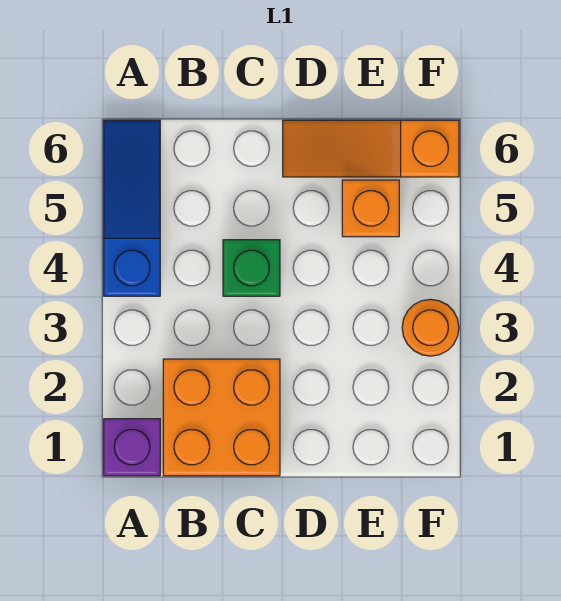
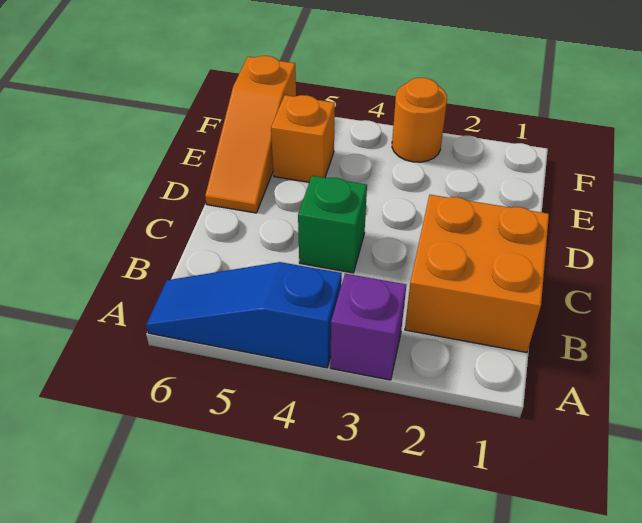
purple 1x1 brick [104,419,160,476] -> purple 1x1 brick moved to [330,274,406,380]

